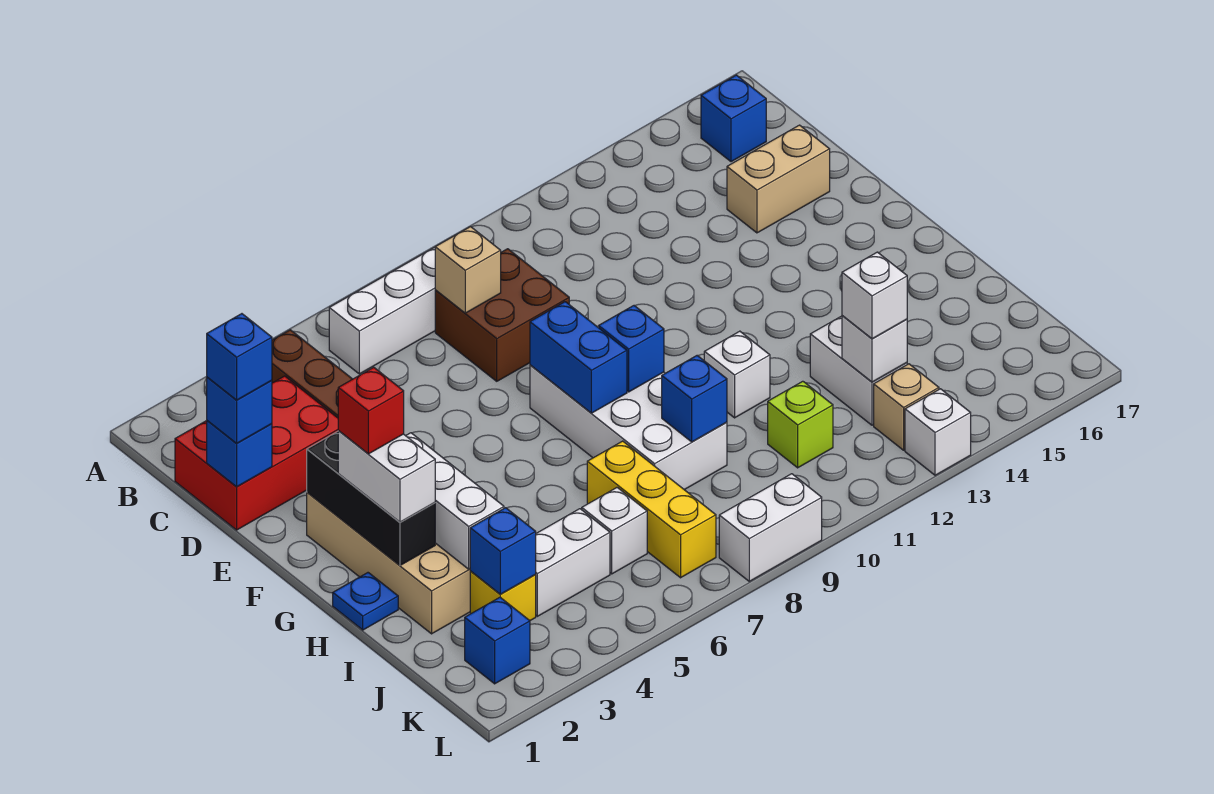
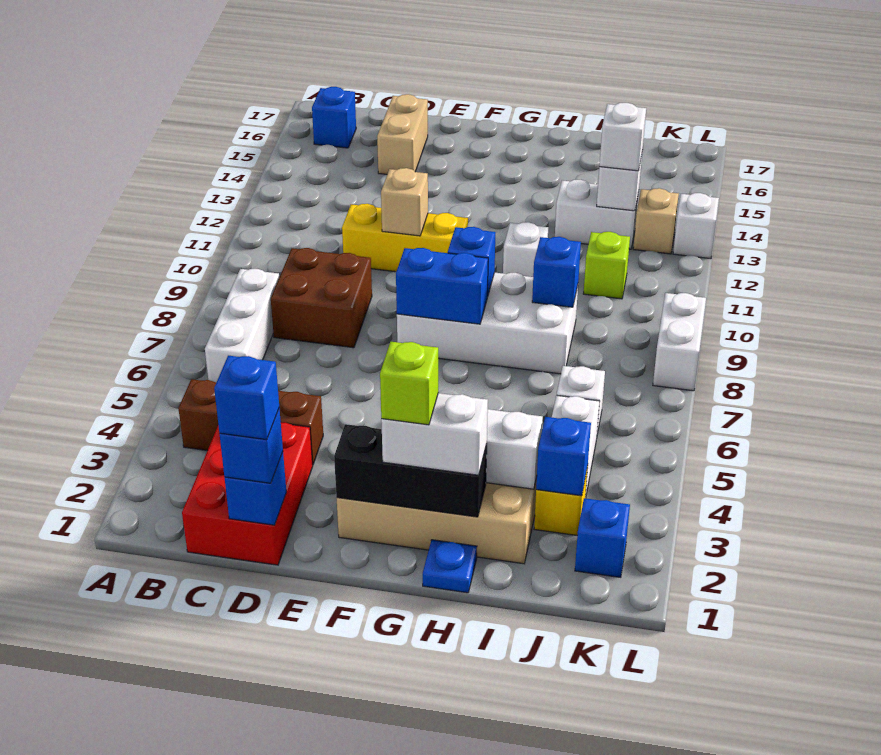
tan 1x1 brick [435,227,501,313] -> tan 1x1 brick moved to [381,168,428,236]
red 1x1 brick [338,367,404,454] -> lime 1x1 brick [380,342,438,425]
yellow 1x3 brick [587,441,716,578] -> yellow 1x3 brick moved to [342,204,468,272]

